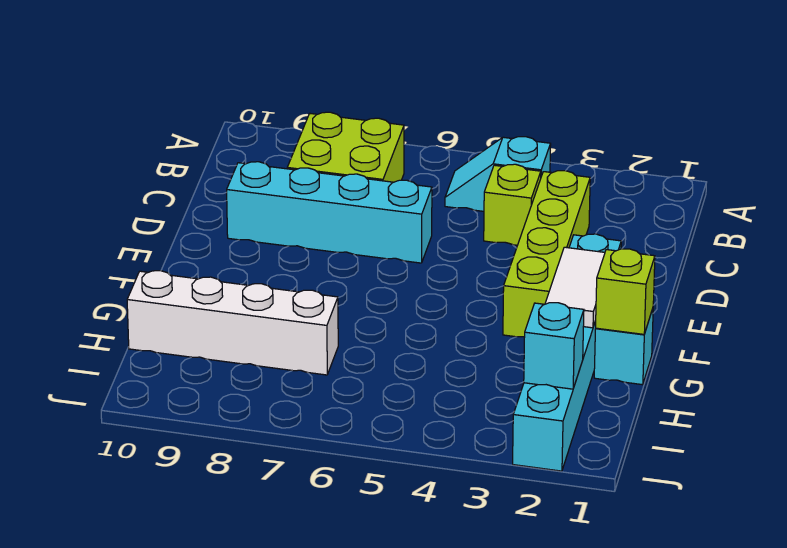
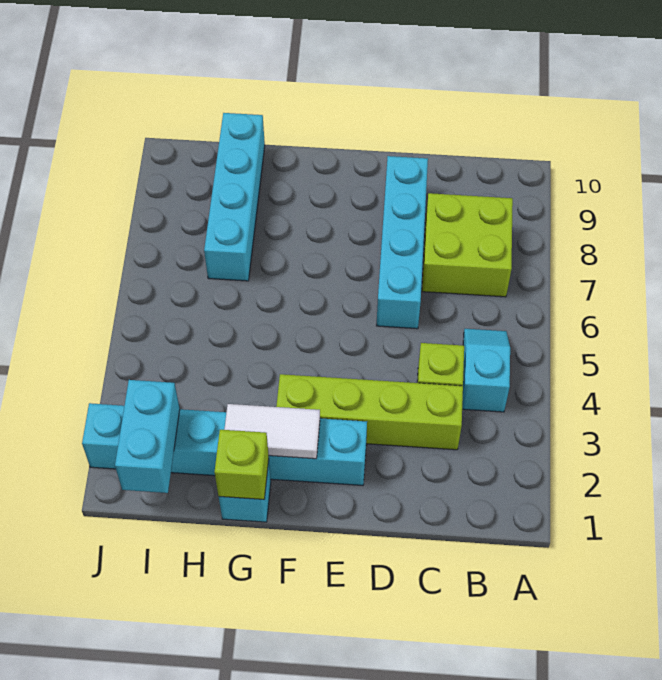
white 1x4 brick [127,271,338,375] -> cyan 1x4 brick [204,113,265,281]
cyan 1x1 brick [524,303,584,389] -> cyan 1x2 brick [115,380,180,493]

